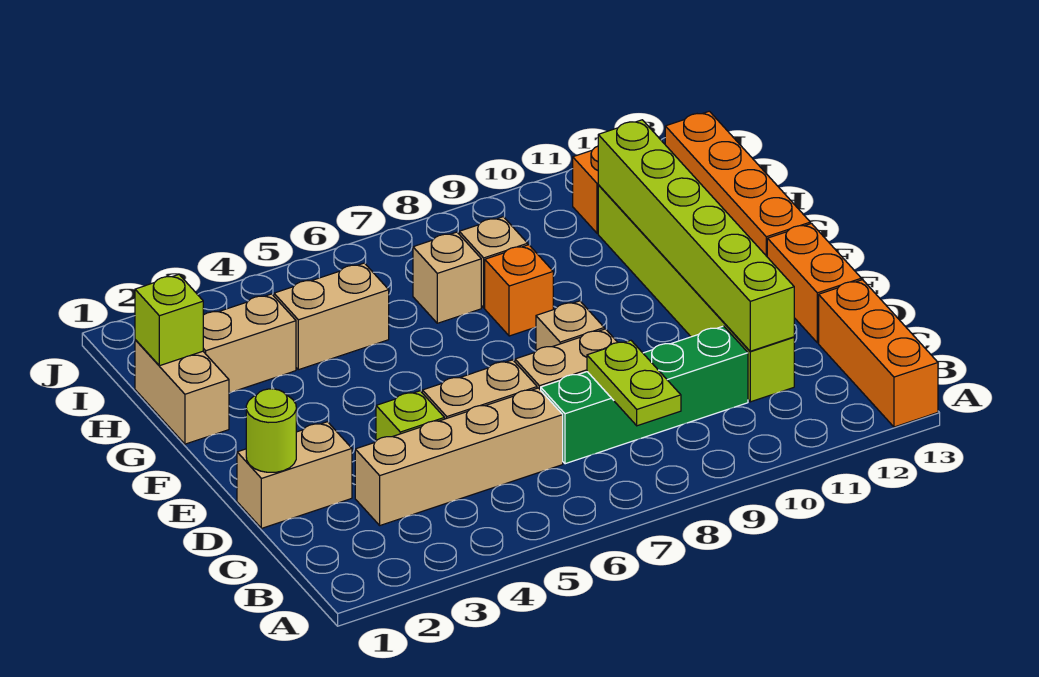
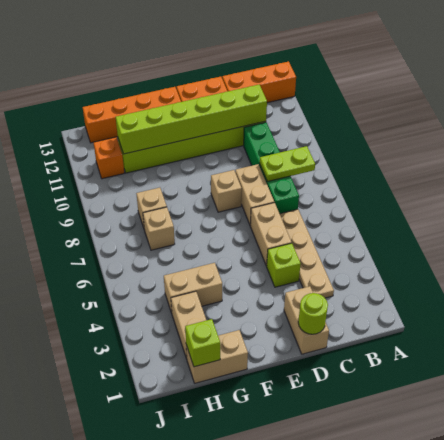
tan 1x4 brick [355,388,563,525] -> tan 1x4 plate [280,209,334,298]
orange 1x1 brick [485,245,553,336] -> none
tan 1x2 brick [274,263,389,370] -> tan 1x2 brick turned to [164,263,222,313]

